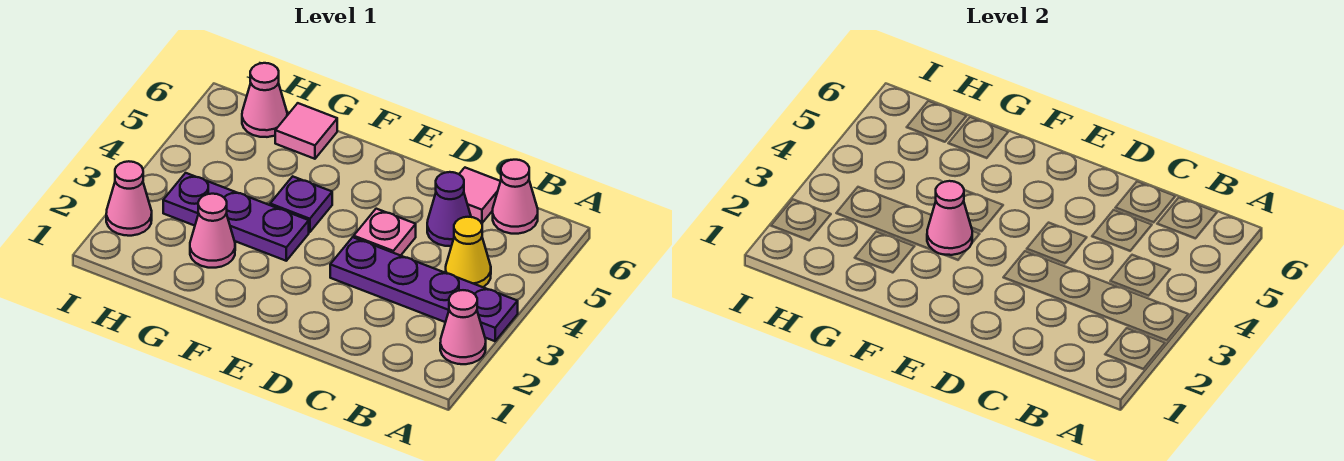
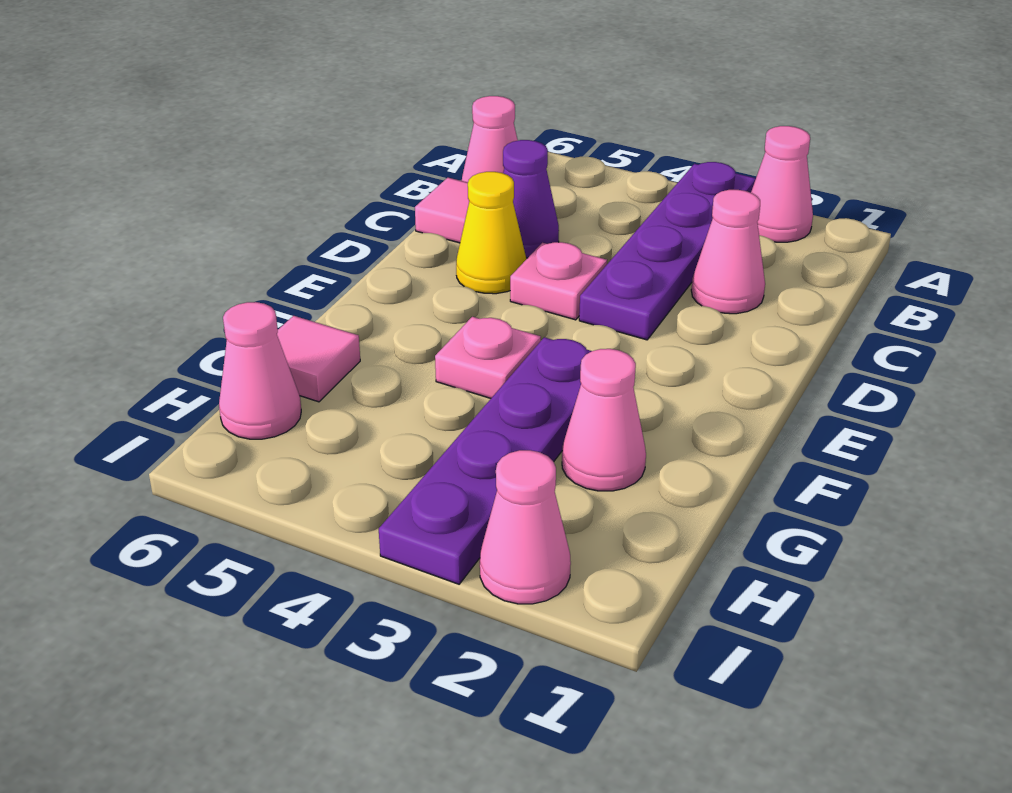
yellow 1x1 cone [446,217,491,287] -> yellow 1x1 cone moved to [456,172,526,294]
purple 1x3 plate [163,173,309,261] -> purple 1x4 plate [379,337,592,584]
pink 1x1 cone [927,181,972,255] -> pink 1x1 cone moved to [691,190,765,314]
purple 1x1 plate [270,176,332,232] -> pink 1x1 plate [435,317,541,398]

